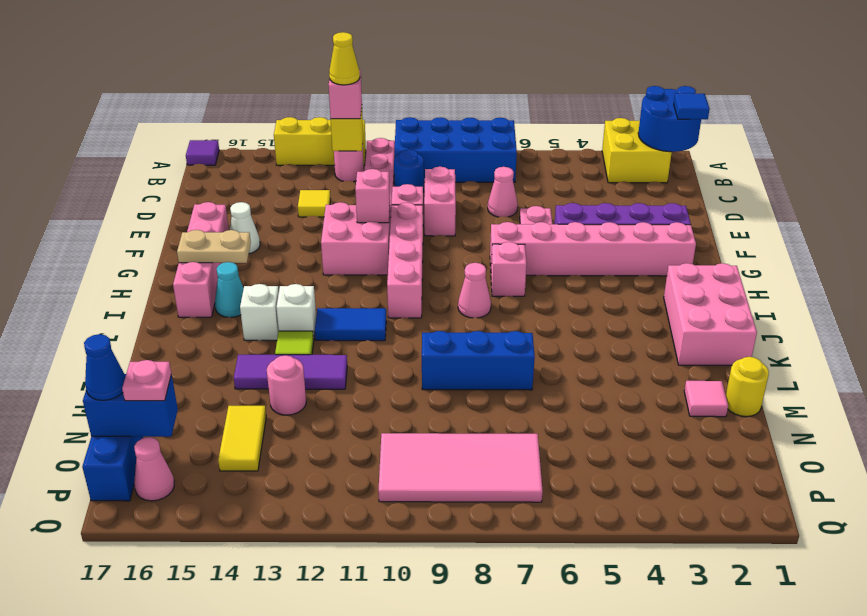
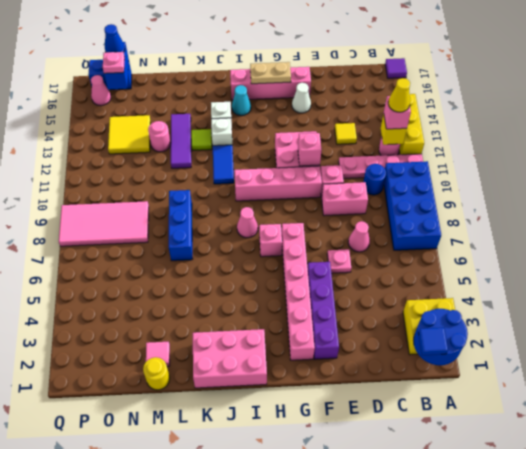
tan 1x2 plate [177,230,251,263] -> tan 1x2 plate turned to [250,62,291,84]
yellow 1x2 tile [218,406,266,471] -> yellow 2x2 tile [108,115,150,154]
pink 2x4 tile [378,433,543,502] -> pink 2x4 tile turned to [59,201,149,246]

